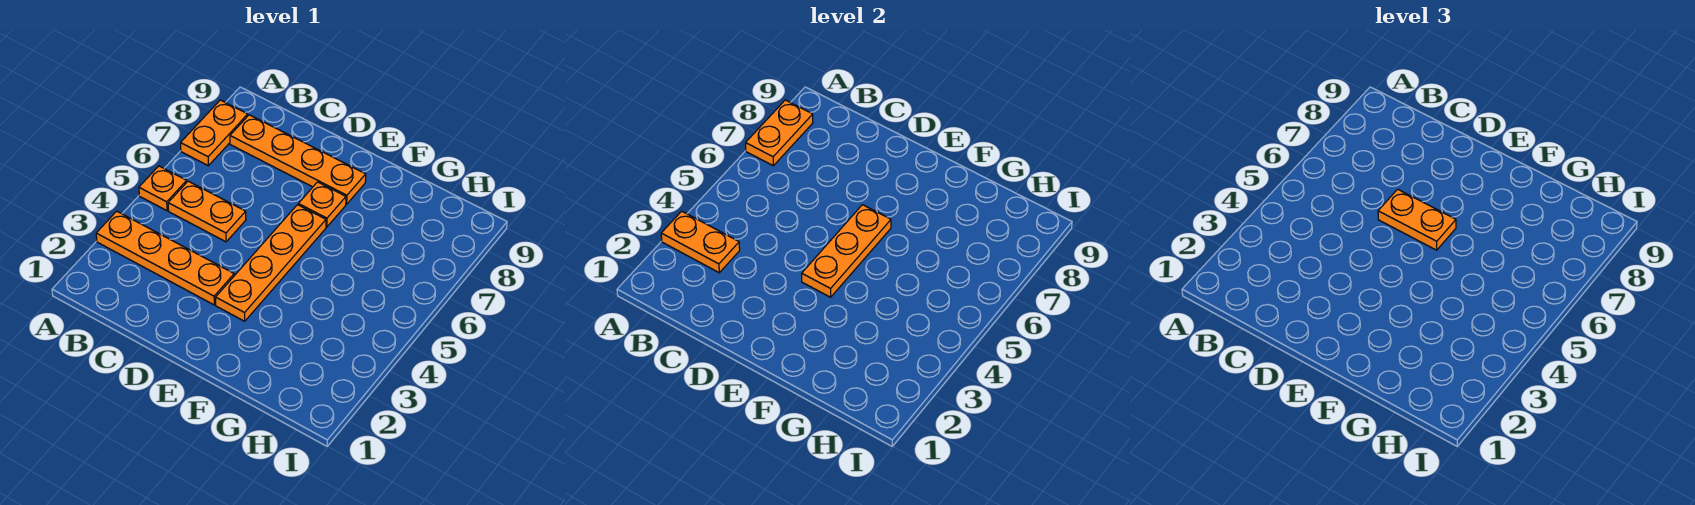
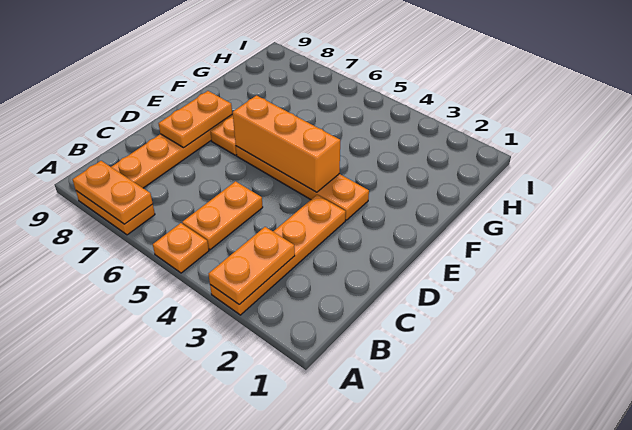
orange 1x2 plate [1378,189,1456,250] -> orange 1x2 plate moved to [159,91,232,148]
orange 1x3 plate [802,205,891,297] -> orange 1x3 brick [233,95,340,192]

